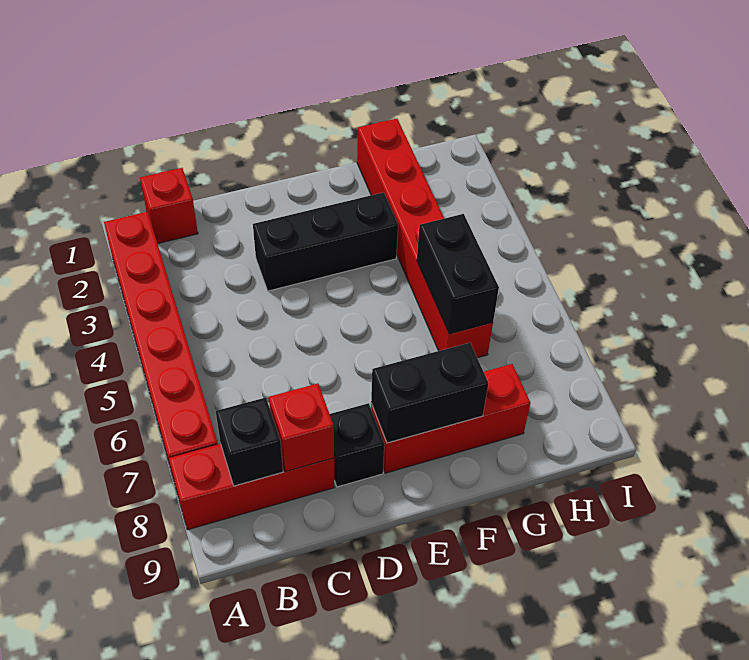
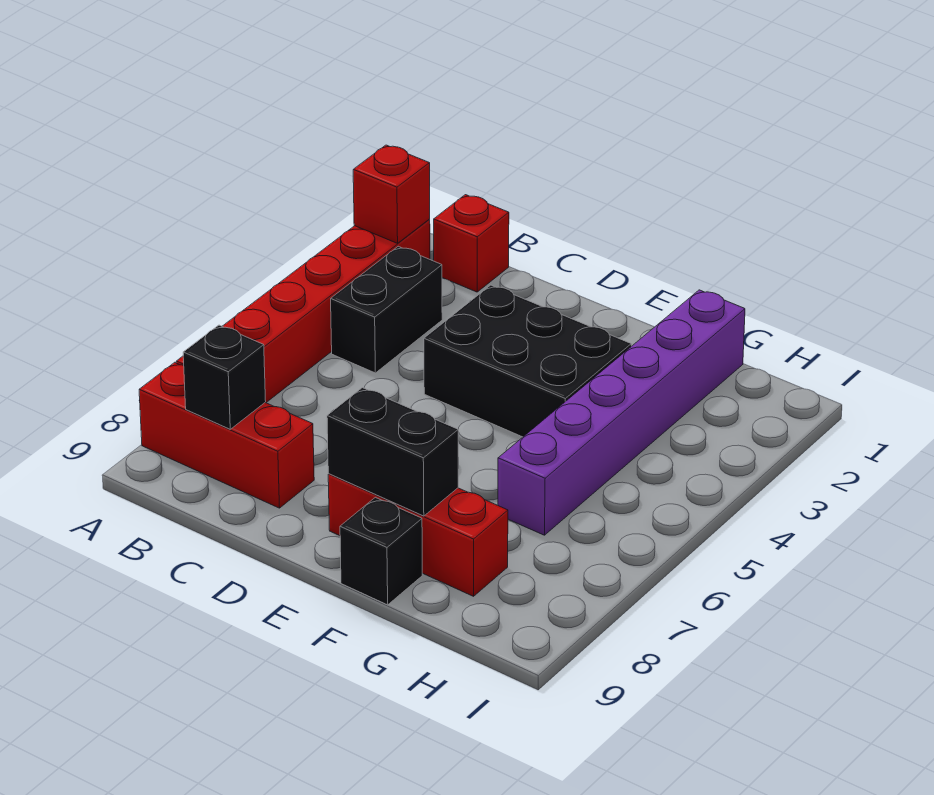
red 1x1 brick [269,384,334,471] -> red 1x1 brick moved to [353,145,430,243]
black 1x3 brick [253,192,398,291] -> black 2x3 brick [424,285,631,437]
black 1x1 brick [330,403,384,487] -> black 1x1 brick moved to [340,497,422,605]
red 1x6 brick [357,119,493,358] -> purple 1x6 brick [498,290,745,535]
black 1x2 brick [417,214,499,334] -> black 1x2 brick moved to [331,246,442,373]

